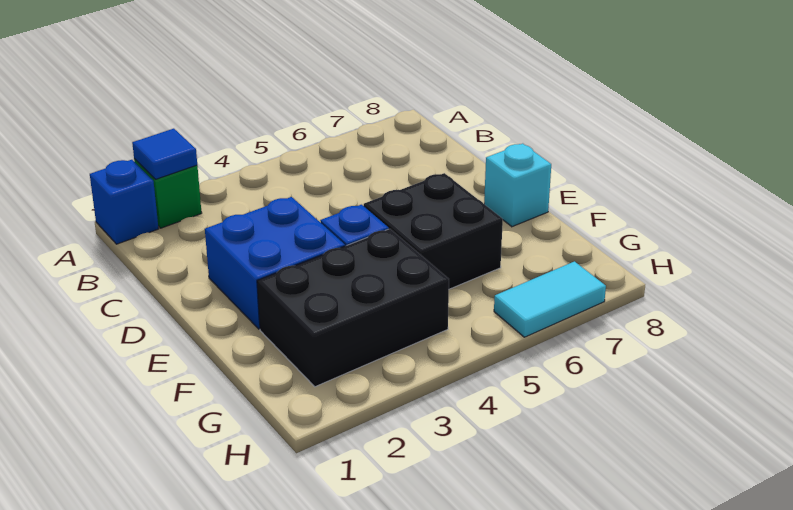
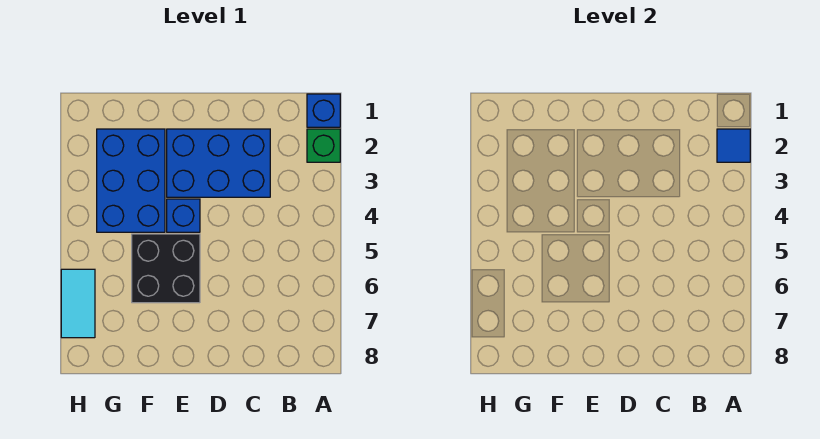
blue 2x2 brick [205,197,345,329] -> blue 2x3 brick [167,129,270,197]
cyan 1x1 brick [484,144,551,227] -> none
black 2x3 brick [257,229,449,387] -> blue 2x3 brick [97,129,165,232]

